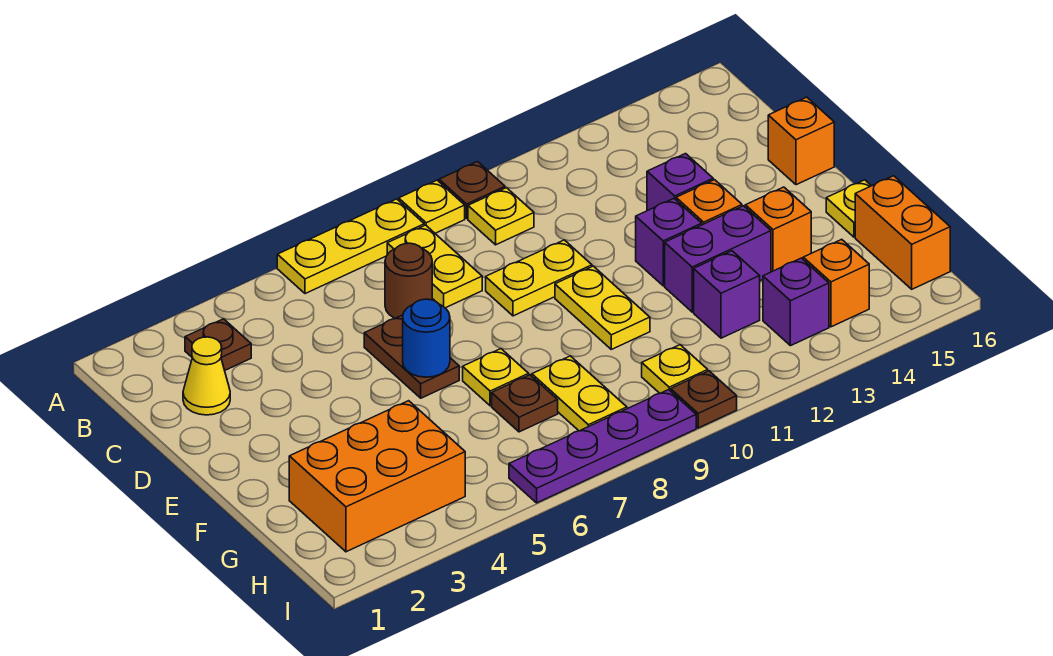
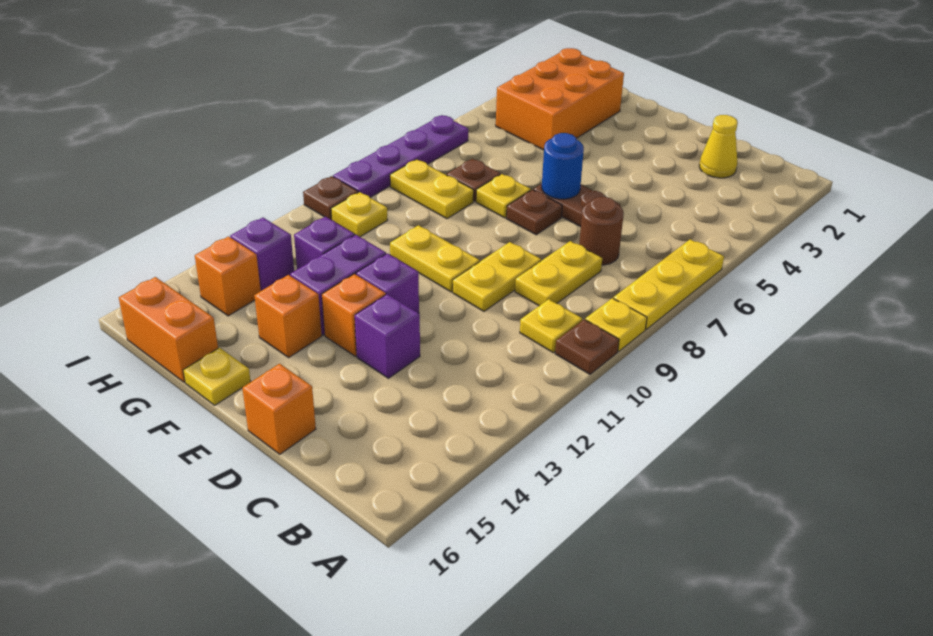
brown 1x1 plate [185,319,251,370] -> brown 1x1 plate moved to [506,190,562,235]
yellow 1x2 plate [387,225,482,308] -> yellow 1x2 plate turned to [515,241,602,306]

